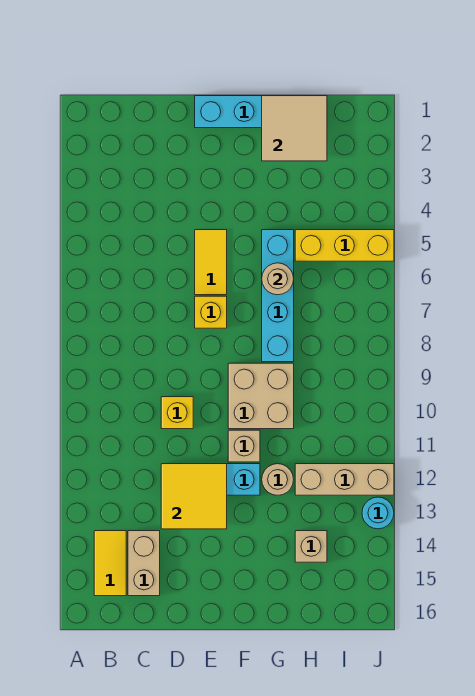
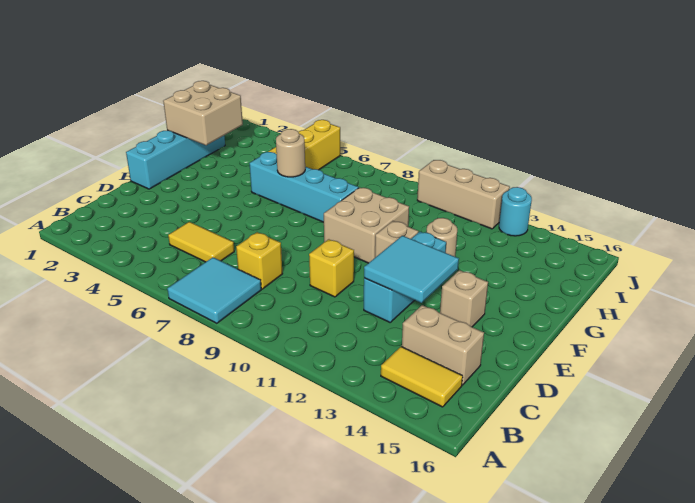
none -> cyan 2x2 tile [168,257,261,323]
yellow 2x2 tile [161,464,227,529] -> cyan 2x2 tile [364,236,459,303]
yellow 1x2 tile [195,230,227,295] -> yellow 1x2 tile moved to [168,222,234,262]
yellow 1x1 brick [195,296,227,328] -> yellow 1x1 brick moved to [236,232,282,289]
tan 2x2 tile [262,96,327,161] -> tan 2x2 brick [163,81,243,145]
tan 1x3 brick [295,464,394,495] -> tan 1x3 brick turned to [417,160,510,229]
tan 1x1 brick [295,531,327,562] -> tan 1x1 brick moved to [440,270,488,327]

